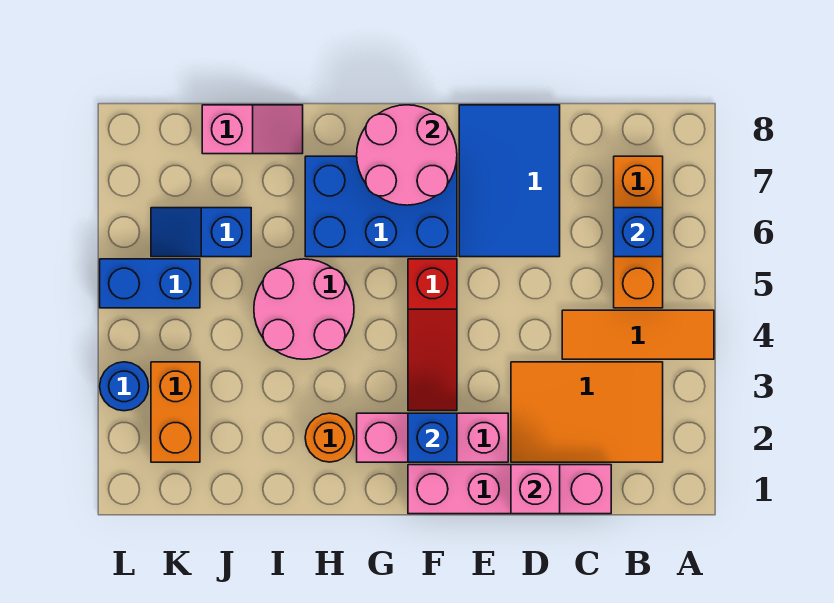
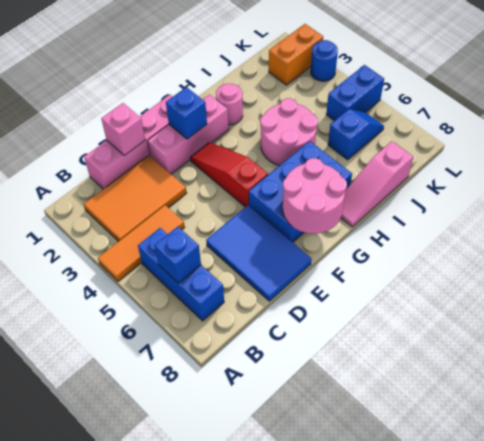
orange 1x3 brick [614,156,663,308] -> blue 1x3 brick [138,228,224,321]
orange 1x1 round brick [305,413,354,462] -> pink 1x1 round brick [216,84,243,125]
pink 1x2 slope [202,105,303,154] -> pink 1x3 slope [341,141,413,227]
orange 1x2 brick [151,362,200,462] -> orange 1x2 brick turned to [269,24,323,85]

